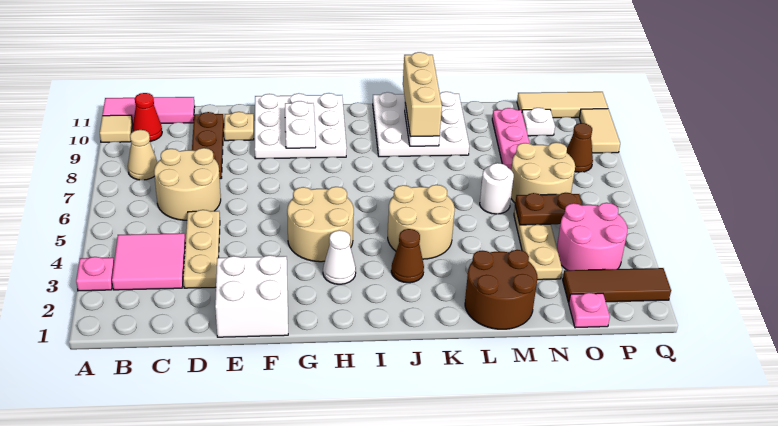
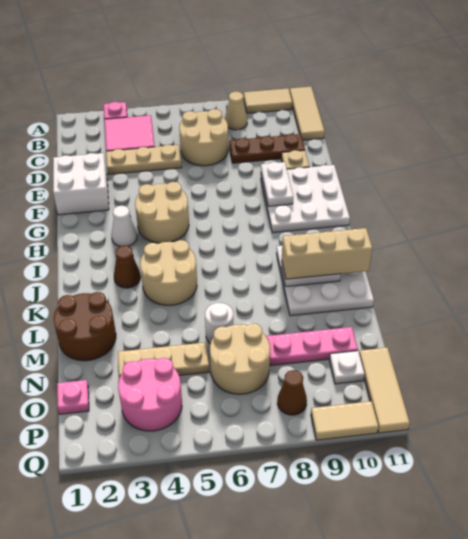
tan 1x1 tile [100,115,133,142] -> tan 1x2 tile [244,88,292,113]
pink 1x3 tile [103,97,195,123] -> tan 1x3 tile [290,87,325,140]
red 1x1 cone [133,93,162,141] -> none
white 1x2 plate [285,101,316,148] -> white 1x2 plate turned to [261,162,293,206]
brown 1x2 plate [515,193,582,225] -> none
brown 1x3 tile [563,268,671,302] -> none

